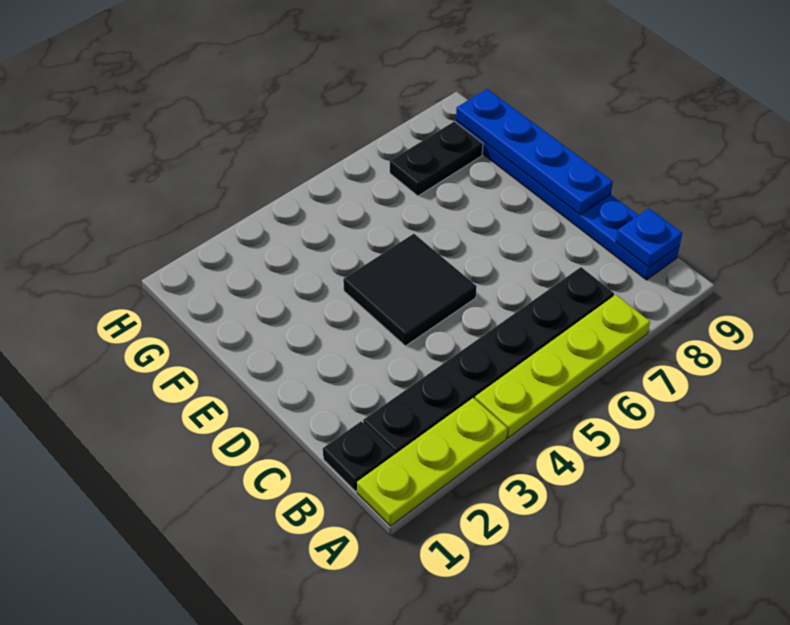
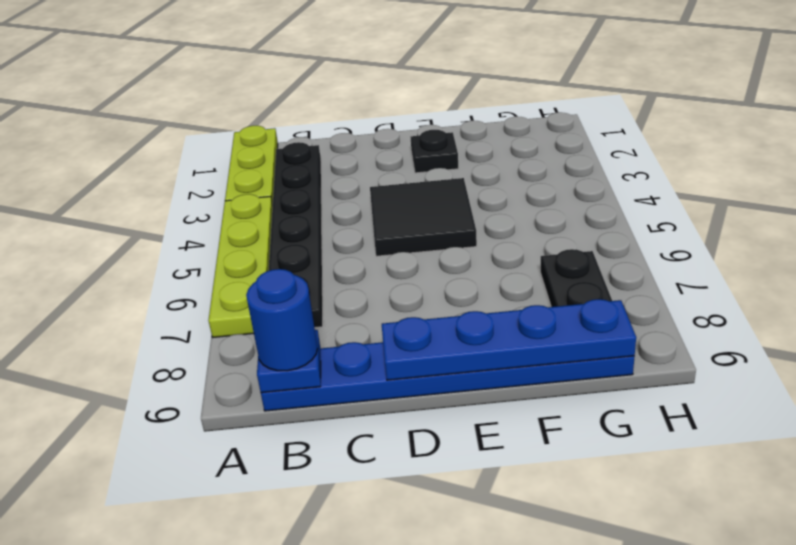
black 1x1 plate [323,421,394,491] -> black 1x1 plate moved to [411,130,459,173]
none -> blue 1x1 round brick [246,269,318,371]

